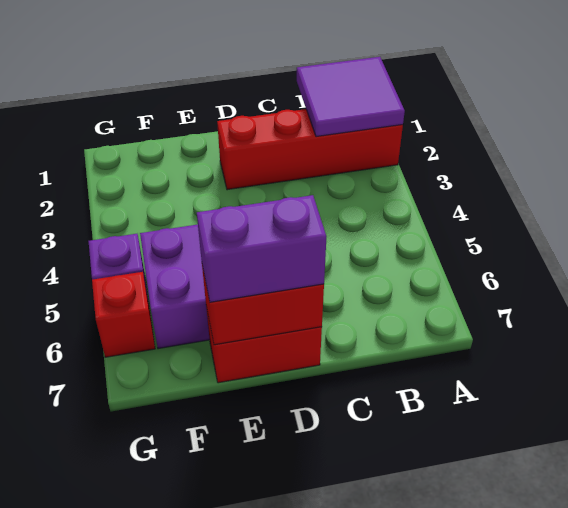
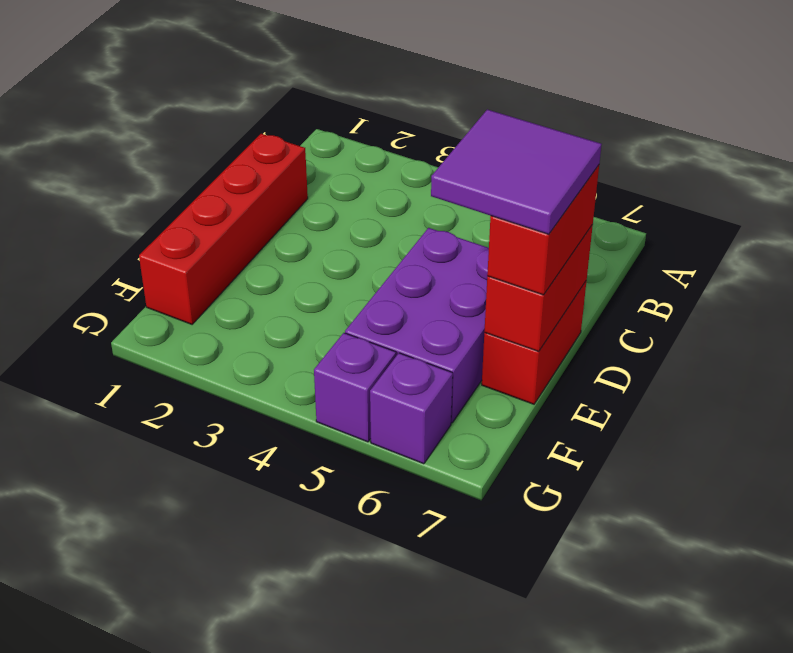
purple 2x2 tile [297,57,405,137] -> purple 2x2 tile moved to [431,109,602,234]
red 1x4 brick [217,109,403,190] -> red 1x4 brick moved to [139,134,308,324]
purple 1x2 brick [197,195,326,302] -> red 1x2 brick [487,165,599,295]
red 1x1 brick [92,272,155,357] -> purple 1x1 brick [370,353,453,464]

